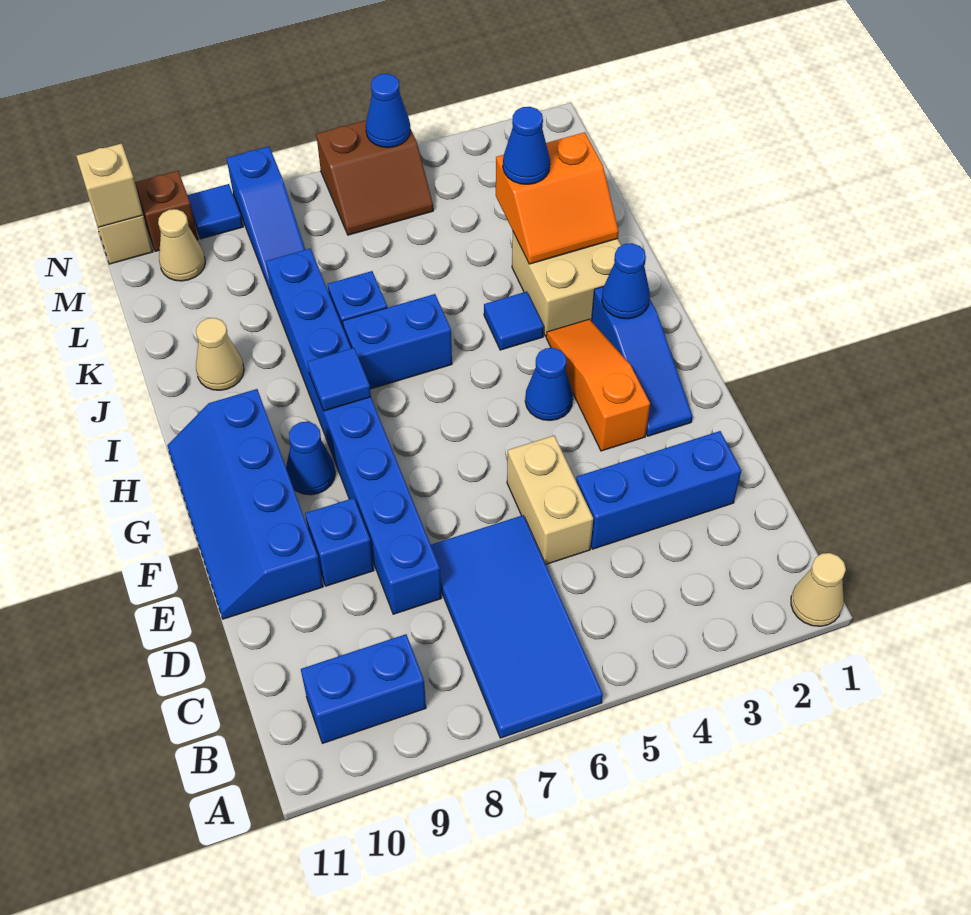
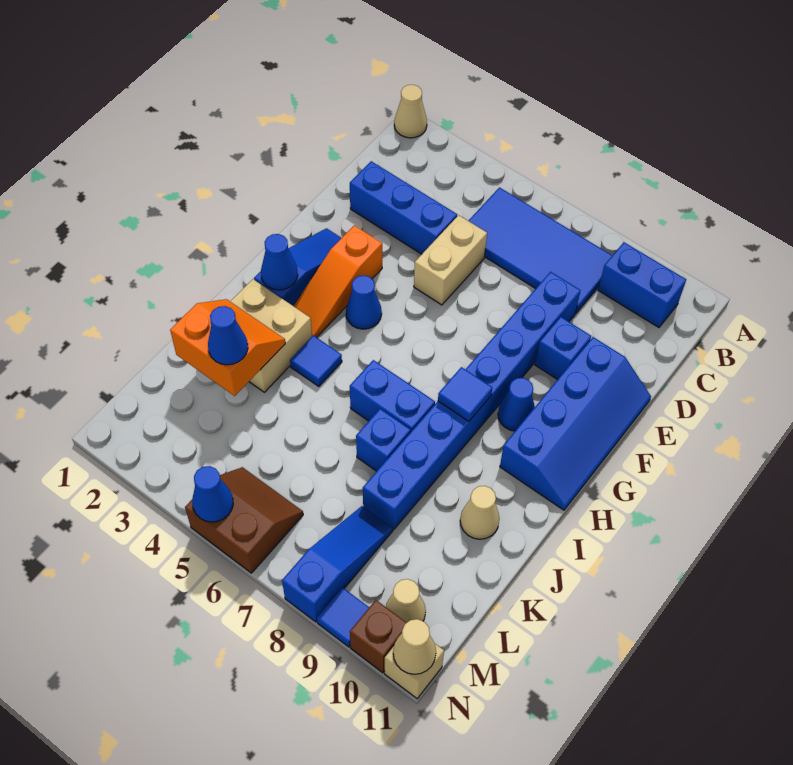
blue 2x4 tile [431,515,603,738] -> blue 2x4 tile turned to [468,188,612,314]
tan 1x1 brick [76,143,143,227] -> tan 1x1 cone [393,619,436,674]

